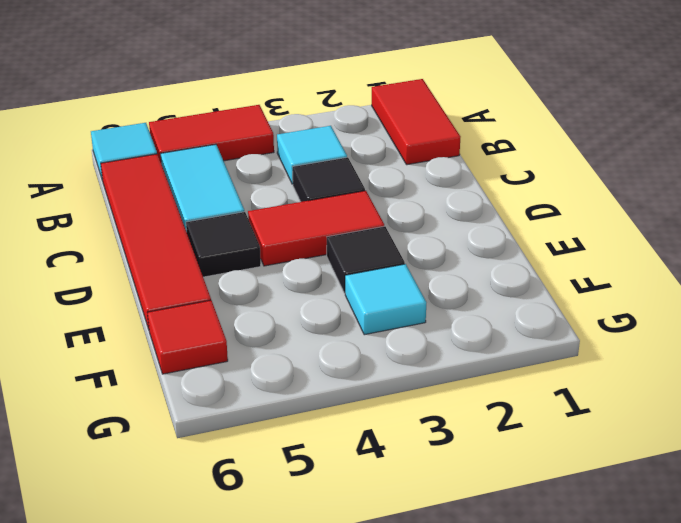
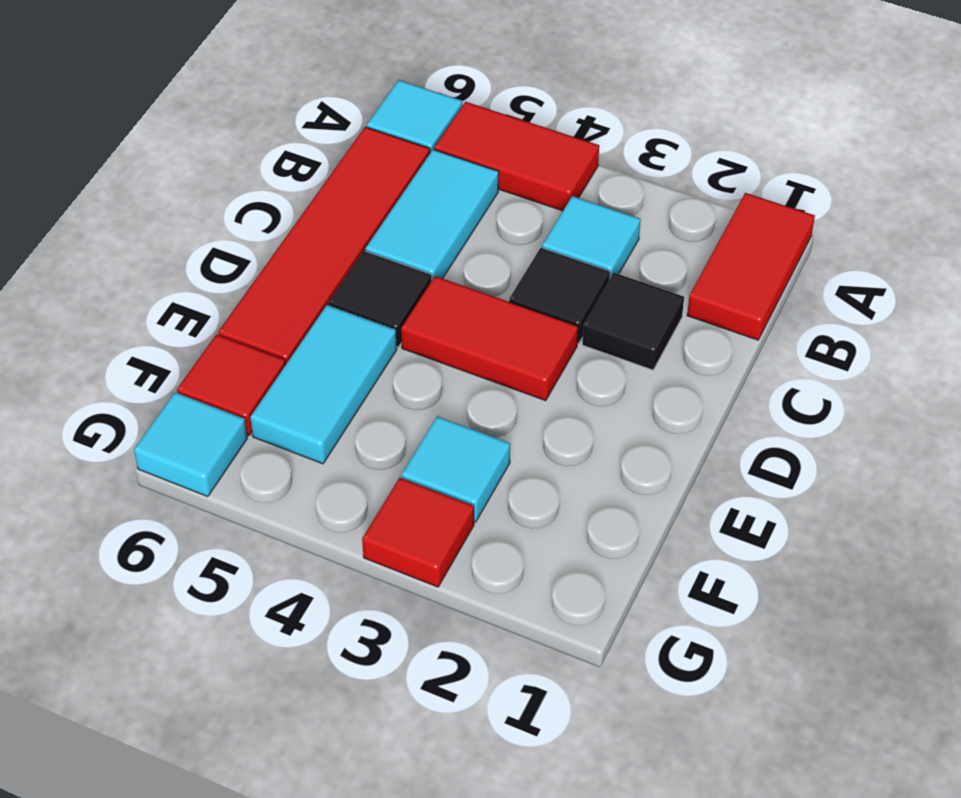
black 1x1 tile [327,226,405,293] -> black 1x1 tile moved to [582,273,684,370]
none -> cyan 1x2 tile [250,305,397,464]
none -> red 1x1 tile [362,478,474,587]
none -> cyan 1x1 tile [134,392,247,497]

